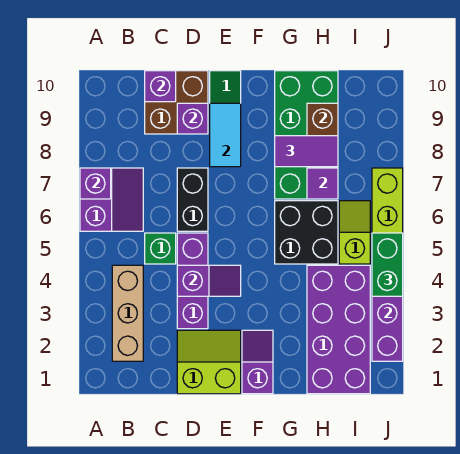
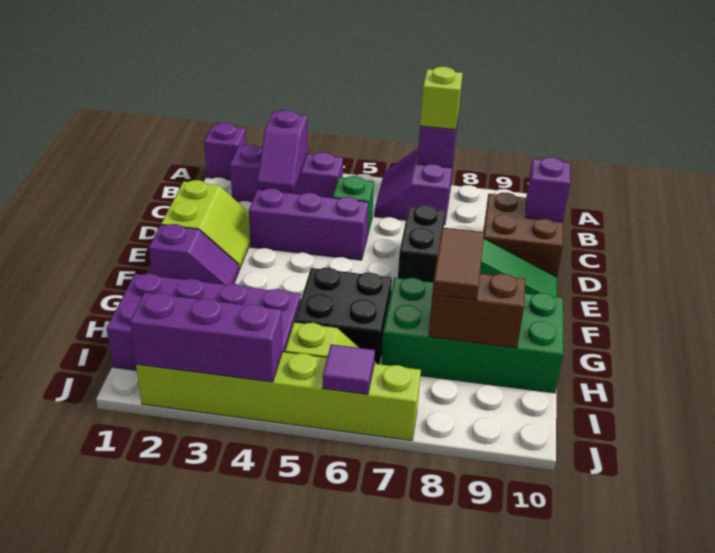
purple 2x2 slope [80,168,143,231] -> purple 2x2 slope turned to [374,148,454,225]
none -> lime 1x1 brick [420,67,462,130]
tan 1x3 brick [112,265,143,361] -> purple 1x3 brick [230,145,343,202]
purple 1x2 slope [177,265,241,296] -> purple 1x2 slope moved to [257,110,307,192]
black 1x2 brick [177,168,208,231] -> black 1x2 brick turned to [398,206,445,282]
purple 1x1 brick [177,103,208,134] -> purple 1x1 brick moved to [204,123,246,180]
cyan 1x2 tile [210,103,241,167] -> none
purple 1x2 tile [275,136,338,167] -> brown 1x2 tile [432,227,484,300]
purple 1x1 tile [307,168,338,199] -> purple 1x1 tile moved to [323,344,375,394]
green 1x2 brick [372,233,403,296] -> none

